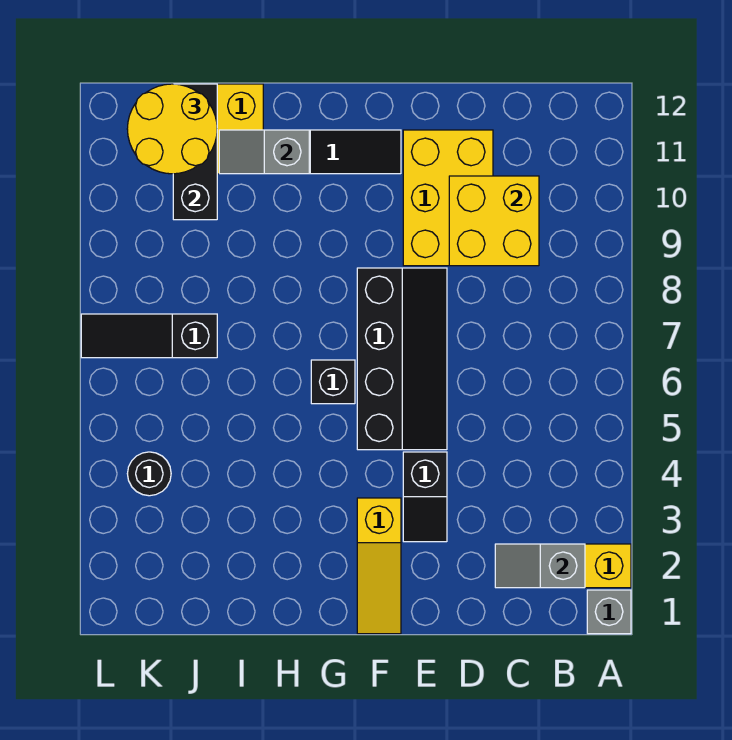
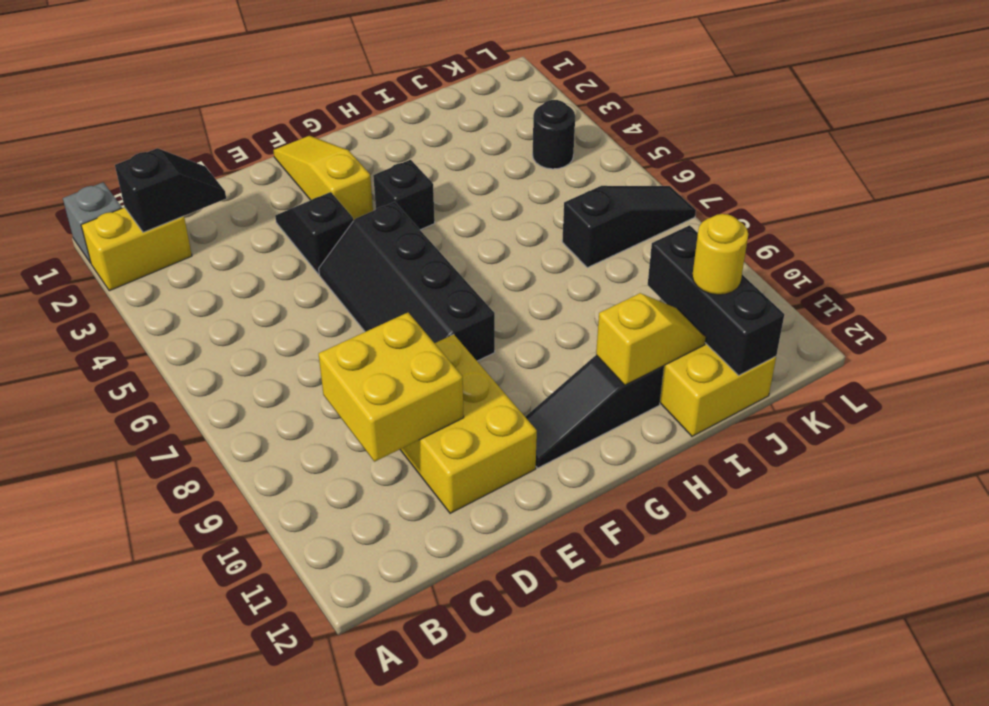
grey 1x2 slope [495,544,585,588] -> black 1x2 slope [115,148,226,232]
black 1x1 brick [311,360,355,404] -> black 1x1 brick moved to [373,160,435,230]
grey 1x2 slope [219,130,309,174] -> yellow 1x2 slope [596,293,706,385]
yellow 2x2 round brick [127,84,217,174] -> yellow 1x1 round brick [692,214,748,295]

